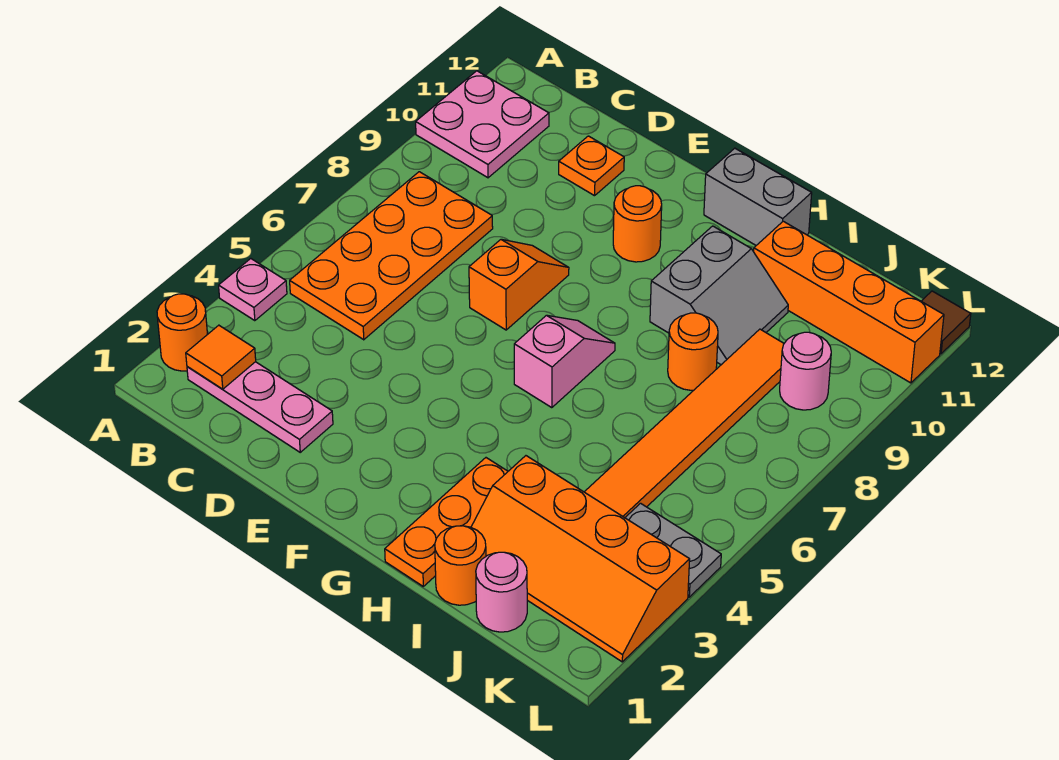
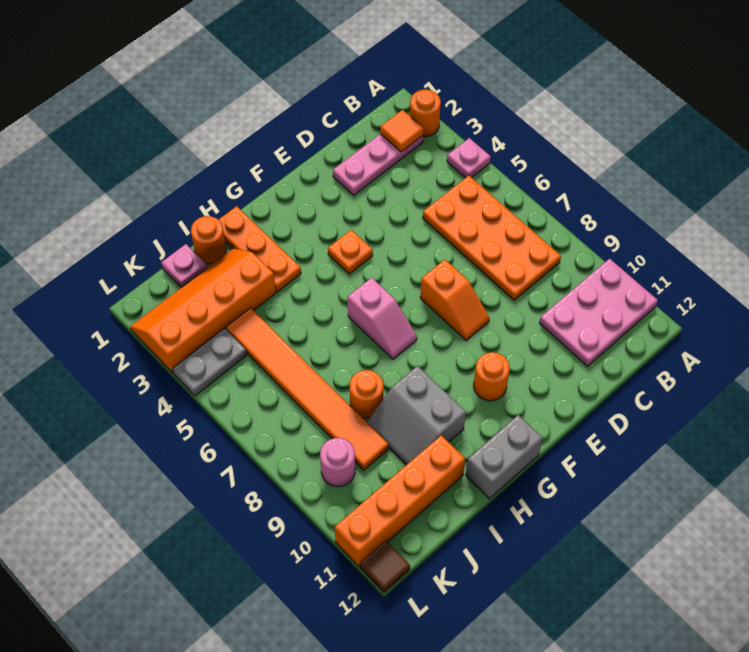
pink 2x2 plate [416,71,549,178] -> pink 2x3 plate [540,259,658,366]
orange 1x1 plate [559,136,624,196] -> orange 1x1 plate moved to [328,230,373,274]
pink 1x1 round brick [476,552,527,632] -> pink 1x1 plate [161,244,207,288]

